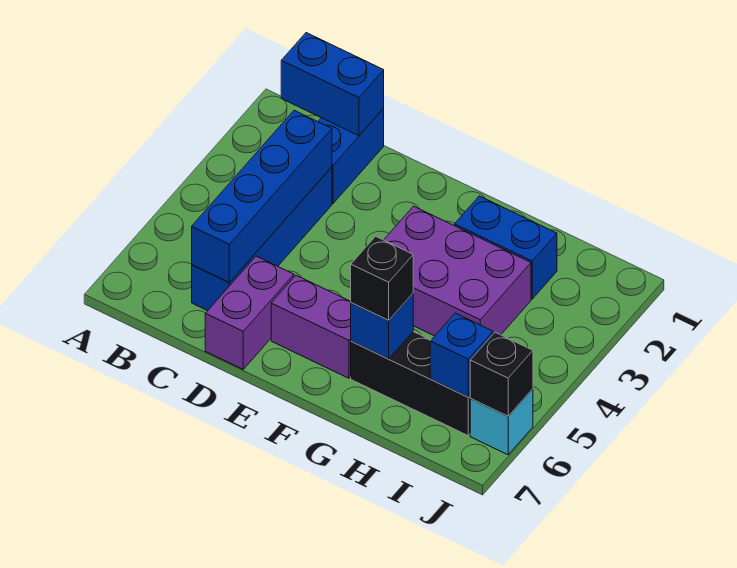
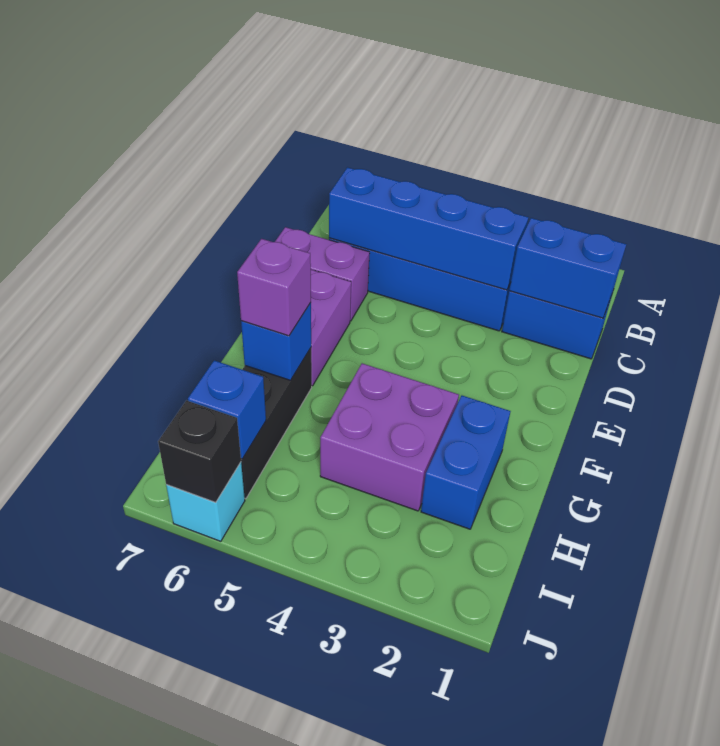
blue 1x2 brick [281,33,384,136] -> blue 1x2 brick turned to [509,218,626,318]
purple 2x3 brick [384,206,531,336] -> purple 2x2 brick [320,363,459,511]
black 1x1 brick [351,236,413,320] -> purple 1x1 brick [237,239,311,336]

